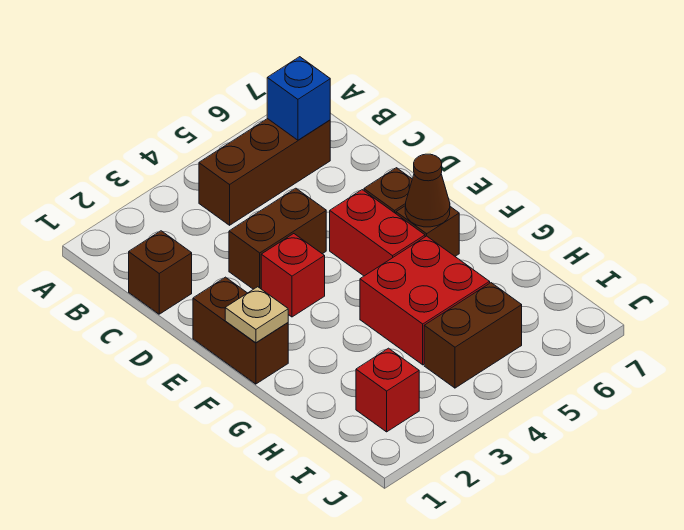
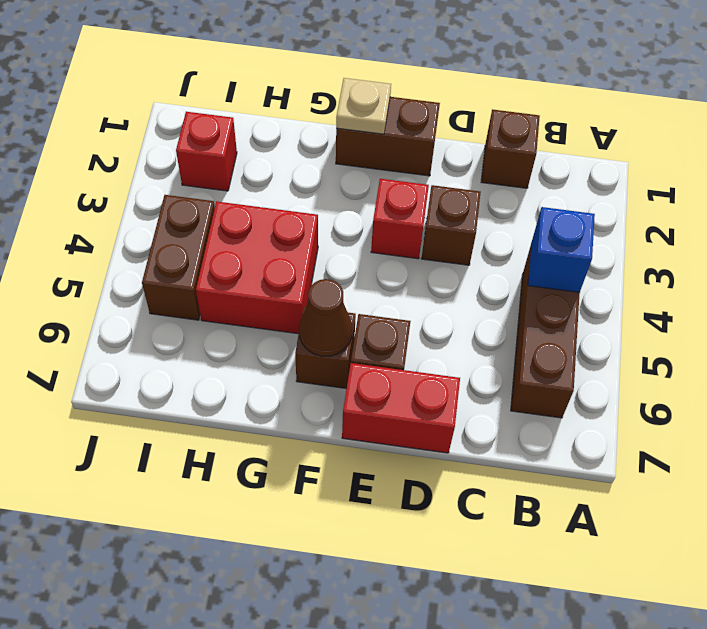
blue 1x1 brick [267,57,330,140] -> blue 1x1 brick moved to [528,207,595,292]
brown 1x2 brick [229,188,326,289] -> brown 1x1 brick [422,185,481,265]
red 1x2 brick [330,190,425,276] -> red 1x2 brick moved to [342,363,460,453]

